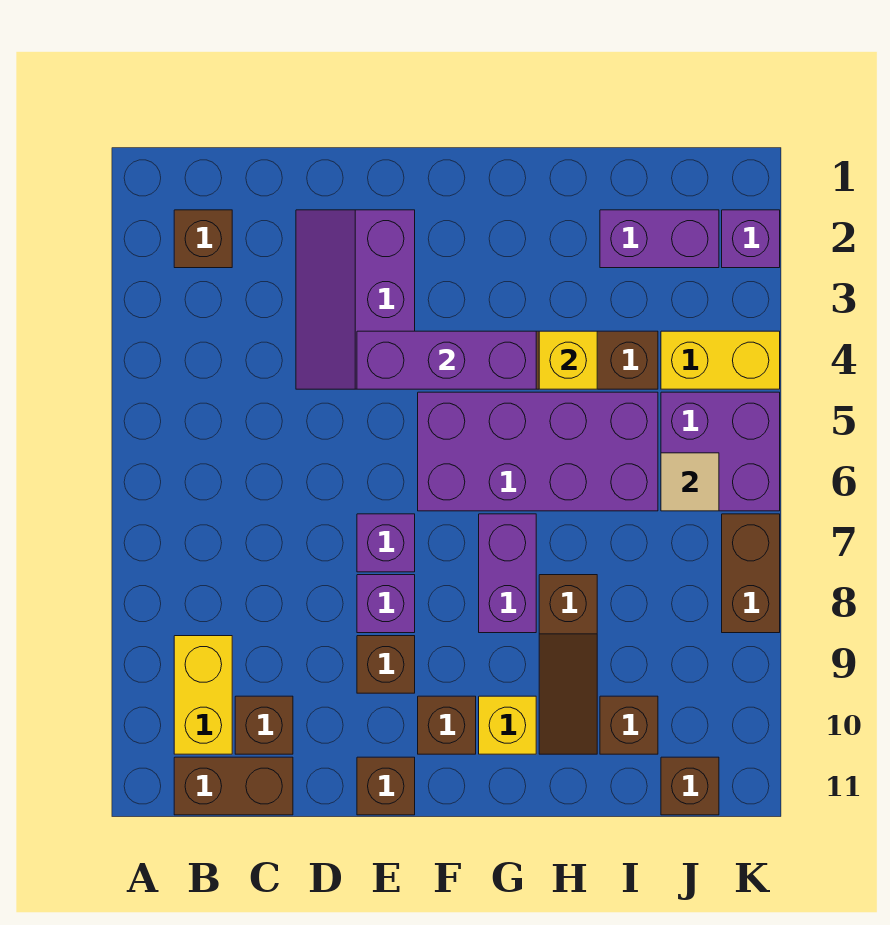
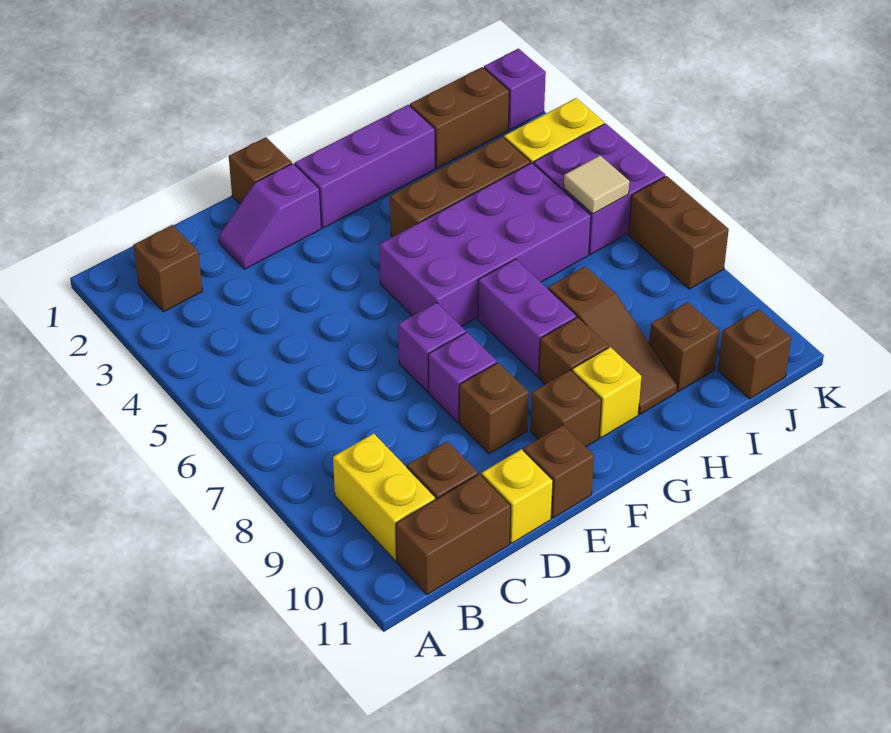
purple 2x3 slope [296,210,415,389] -> purple 1x2 slope [218,164,321,269]
none -> brown 1x1 brick [229,137,292,204]
purple 1x3 brick [357,331,536,389] -> purple 1x3 brick moved to [295,105,435,228]
none -> brown 1x1 brick [539,317,609,384]
yellow 1x1 brick [539,331,597,389] -> yellow 1x1 brick moved to [482,449,553,543]
purple 1x2 brick [600,210,719,268] -> brown 1x2 brick [410,67,509,168]

